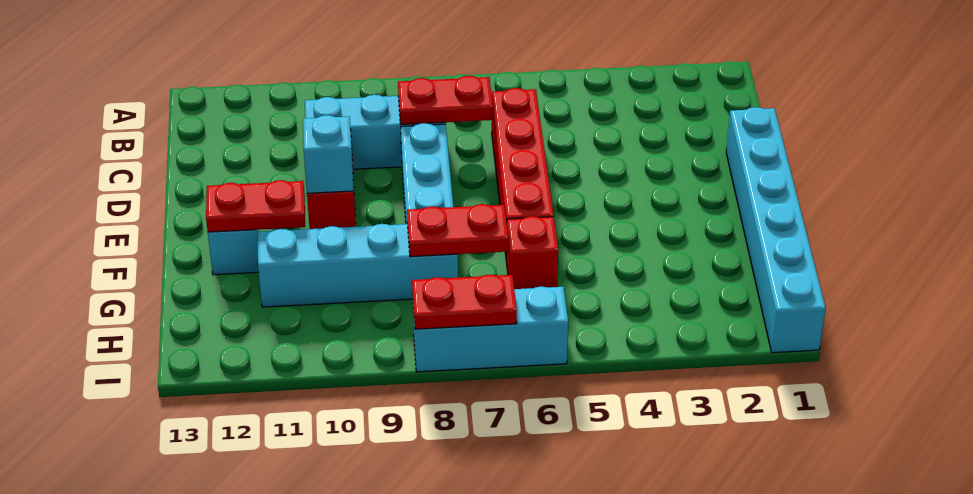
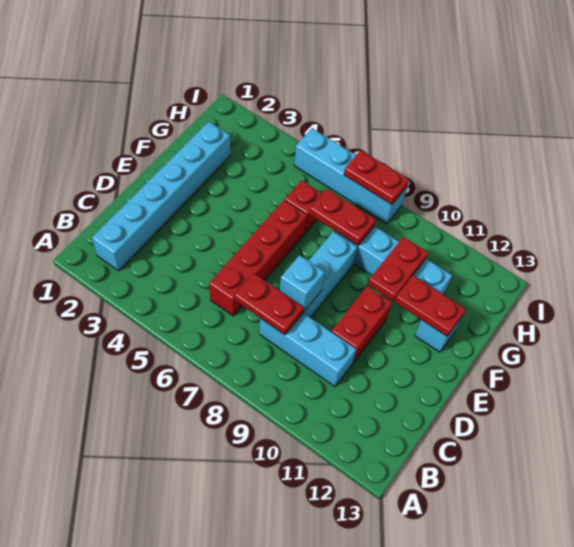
cyan 1x6 brick [726,107,826,353] -> cyan 1x6 brick moved to [92,122,231,271]
cyan 1x1 brick [303,115,354,193] -> cyan 1x1 brick moved to [280,255,325,311]
none -> red 1x2 plate [368,237,428,301]
cyan 1x3 brick [413,287,568,372] -> cyan 1x4 brick [294,128,407,224]

